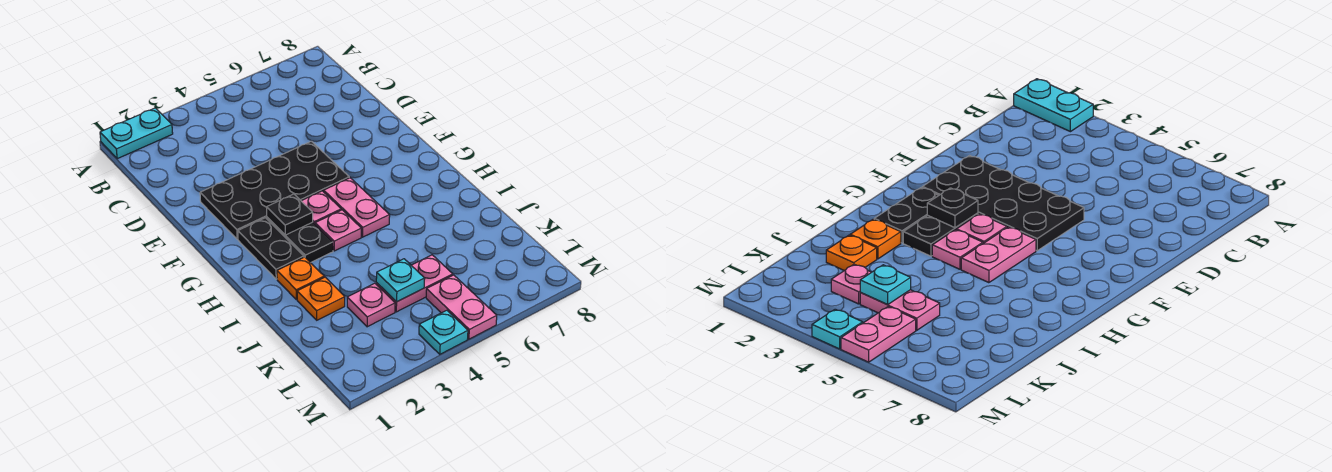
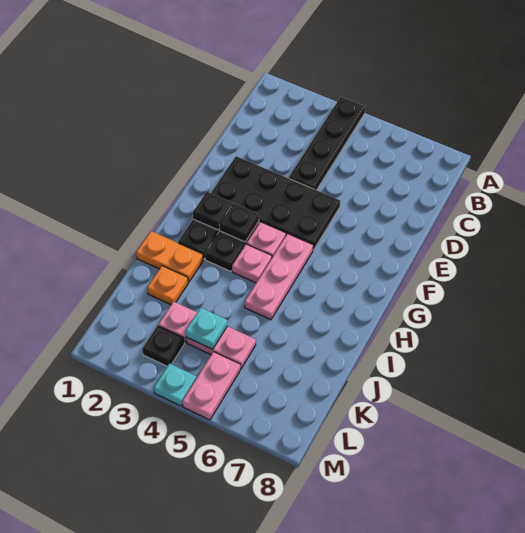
cyan 1x2 plate [100,108,173,159] -> none
none -> black 1x4 plate [289,97,365,190]
none -> black 1x1 plate [193,192,232,230]
pink 1x2 plate [324,178,390,237] -> pink 1x3 plate [245,234,313,320]
orange 1x1 plate [277,257,324,300] -> orange 1x2 plate [136,231,203,282]
none -> black 1x1 plate [142,326,184,366]

